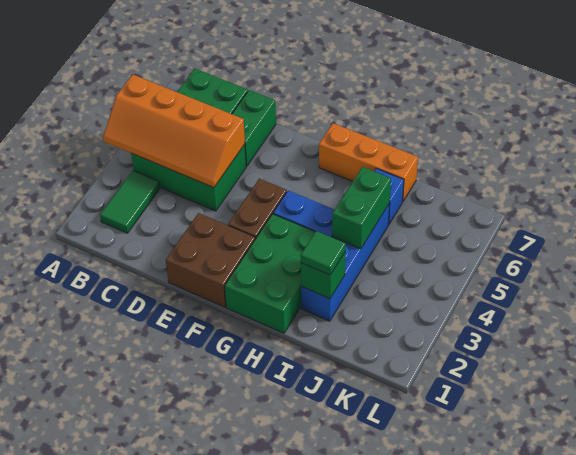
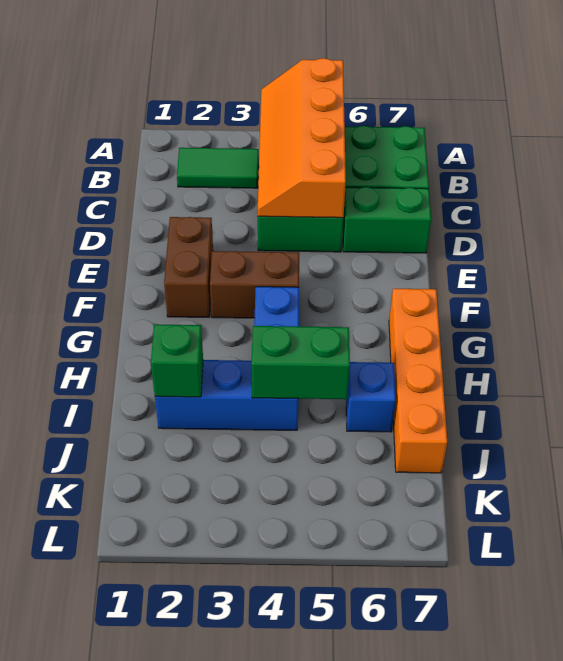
brown 2x2 brick [166,213,255,307] -> brown 1x2 brick [164,217,213,317]
green 2x3 brick [225,214,315,333] -> none
orange 1x3 brick [319,123,418,202] -> orange 1x4 brick [389,289,447,473]
blue 1x4 brick [301,203,390,321] -> blue 1x3 brick [155,360,298,430]
green 1x1 tile [301,231,346,275] -> none

